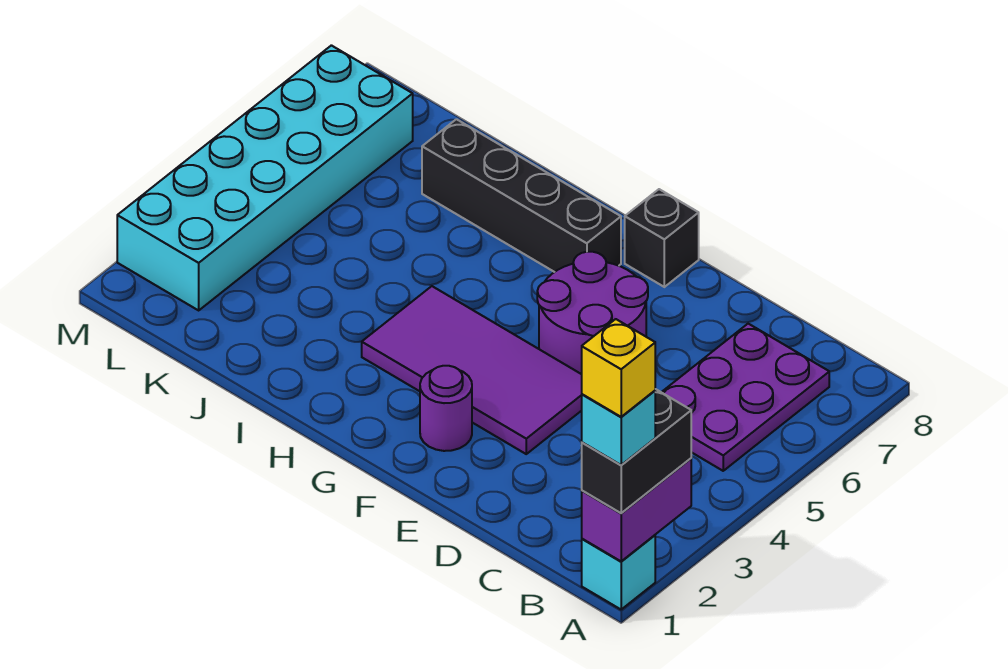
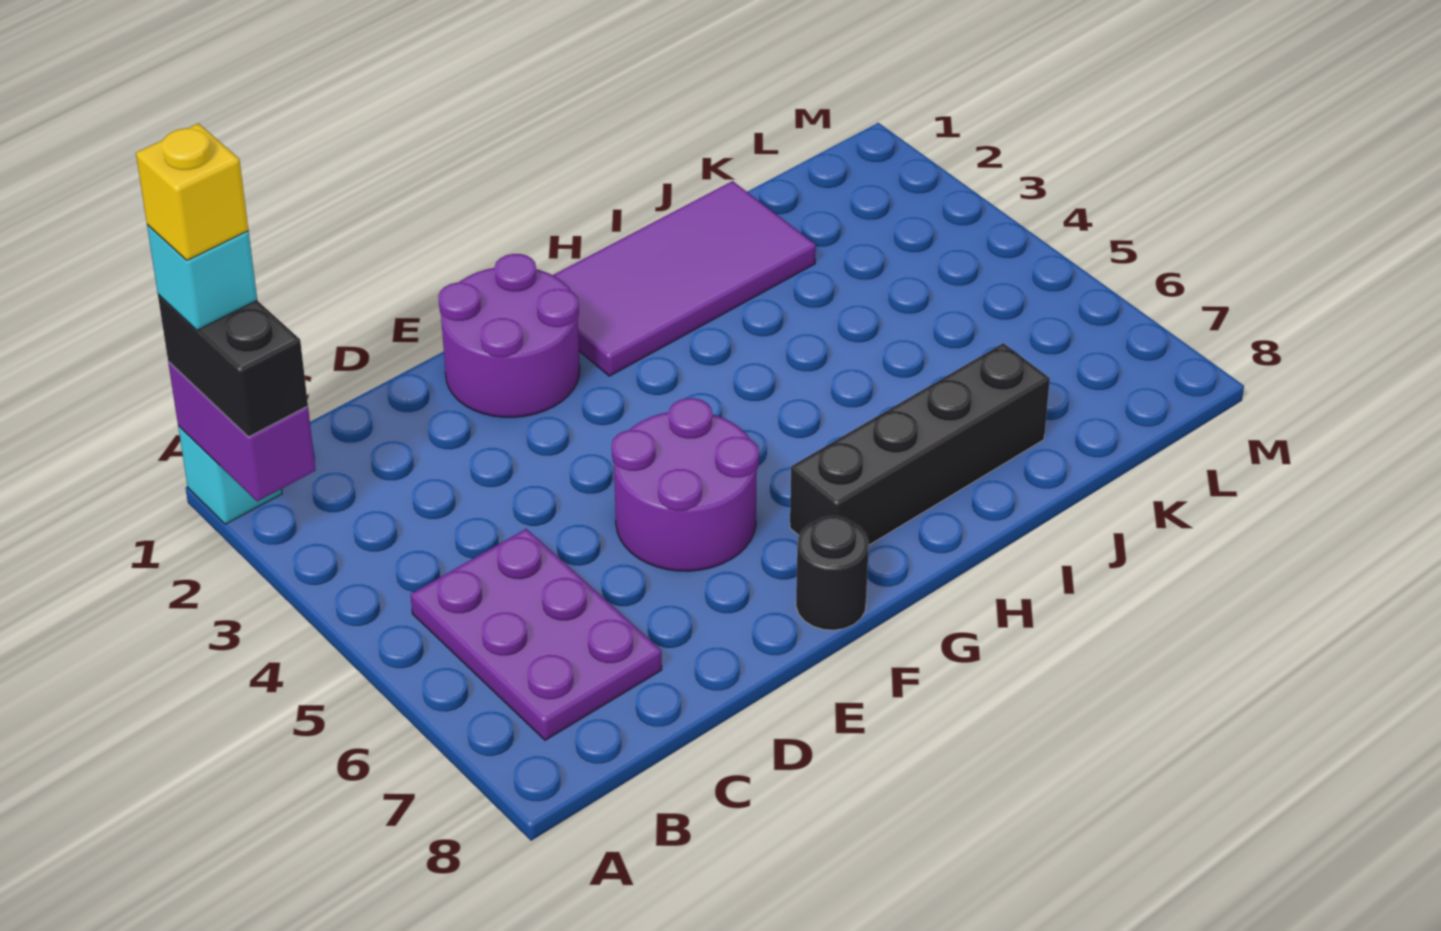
purple 2x4 tile [362,286,582,454] -> purple 2x4 tile moved to [553,181,816,376]
purple 1x1 round brick [420,366,472,451] -> purple 2x2 round brick [438,254,580,417]
black 1x1 brick [625,189,699,287] -> black 1x1 round brick [796,516,869,630]
cyan 2x6 brick [117,45,413,310] -> none

